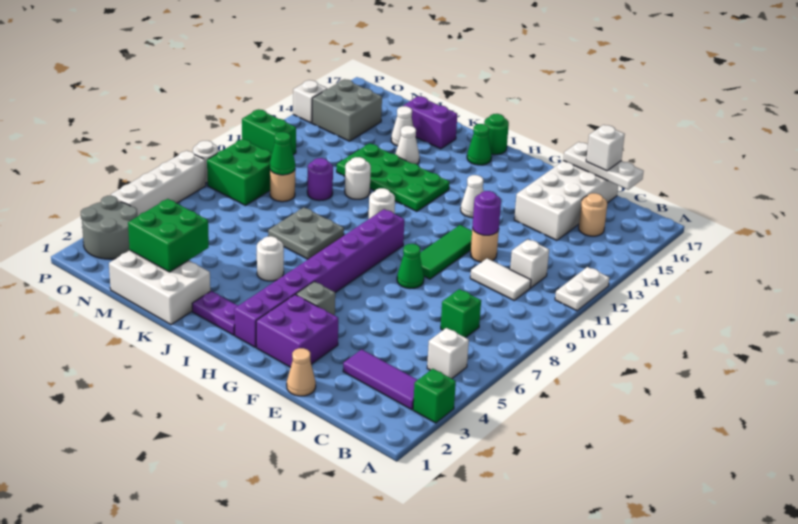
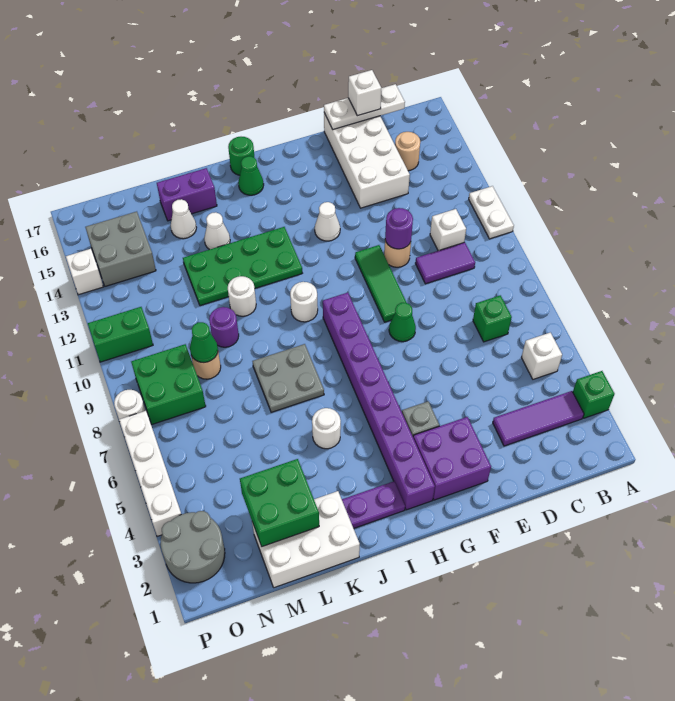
white 1x2 tile [470,258,531,300] -> purple 1x2 tile [415,242,475,284]
tan 1x1 cone [287,348,316,396] -> none

